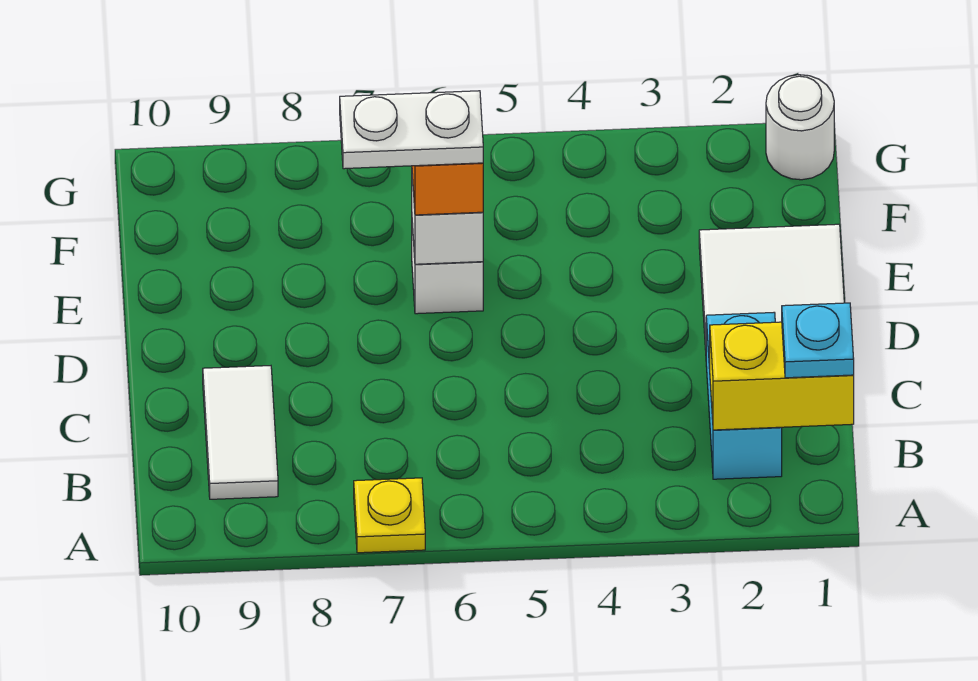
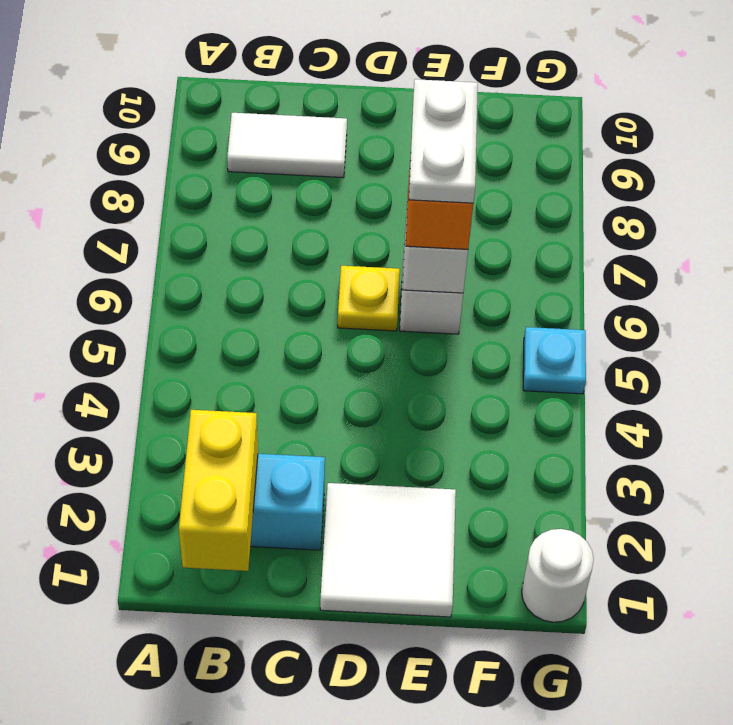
yellow 1x1 plate [354,478,425,553] -> yellow 1x1 plate moved to [338,266,400,331]
cyan 1x1 plate [782,303,854,378] -> cyan 1x1 plate moved to [523,327,586,394]

